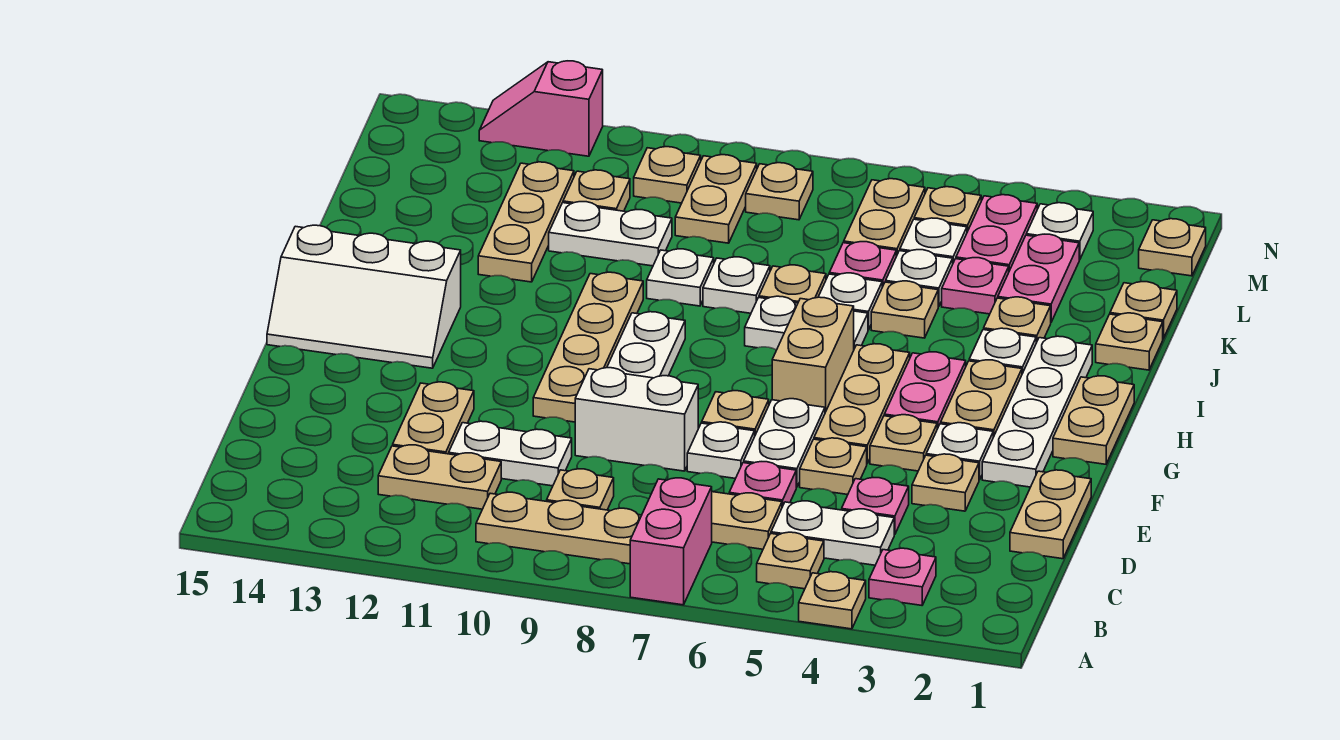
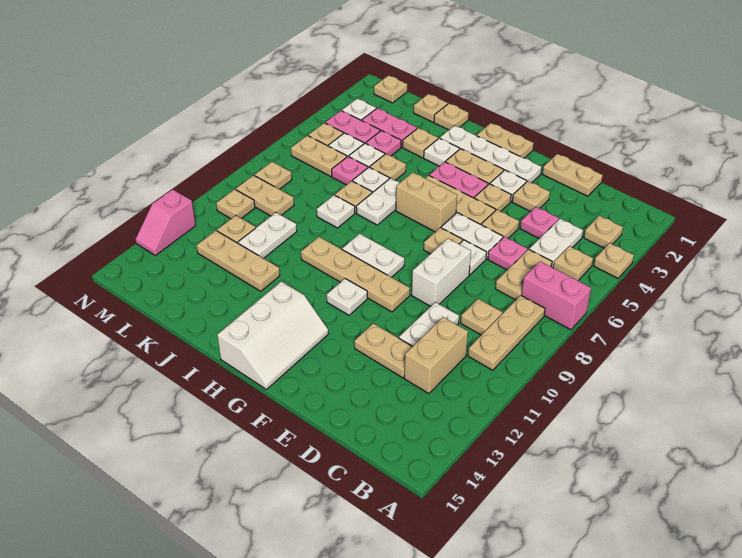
pink 1x1 plate [869,548,936,605] -> tan 1x1 plate [584,216,623,248]
tan 1x2 plate [378,445,501,509] -> tan 1x2 brick [404,317,468,394]
white 1x1 plate [647,249,714,306] -> white 1x1 plate moved to [327,279,367,315]

